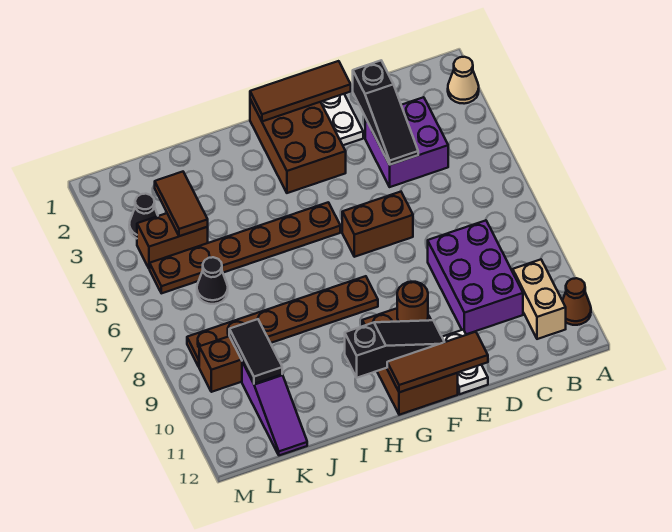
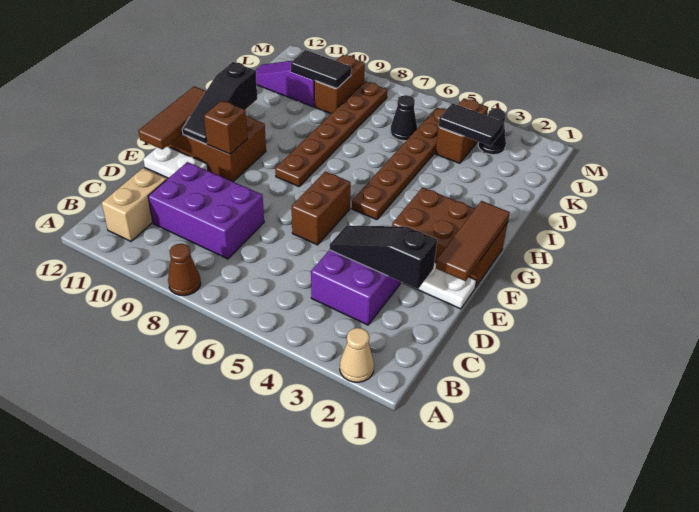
brown 1x1 cone [562,278,591,325] -> brown 1x1 cone moved to [168,244,201,296]
tan 1x2 brick [513,260,566,339] -> tan 1x2 brick turned to [102,168,167,241]
brown 1x1 round brick [397,282,428,322] -> brown 1x1 brick [204,100,247,154]
brown 1x2 tile [155,172,208,236] -> black 1x2 tile [439,103,504,146]

